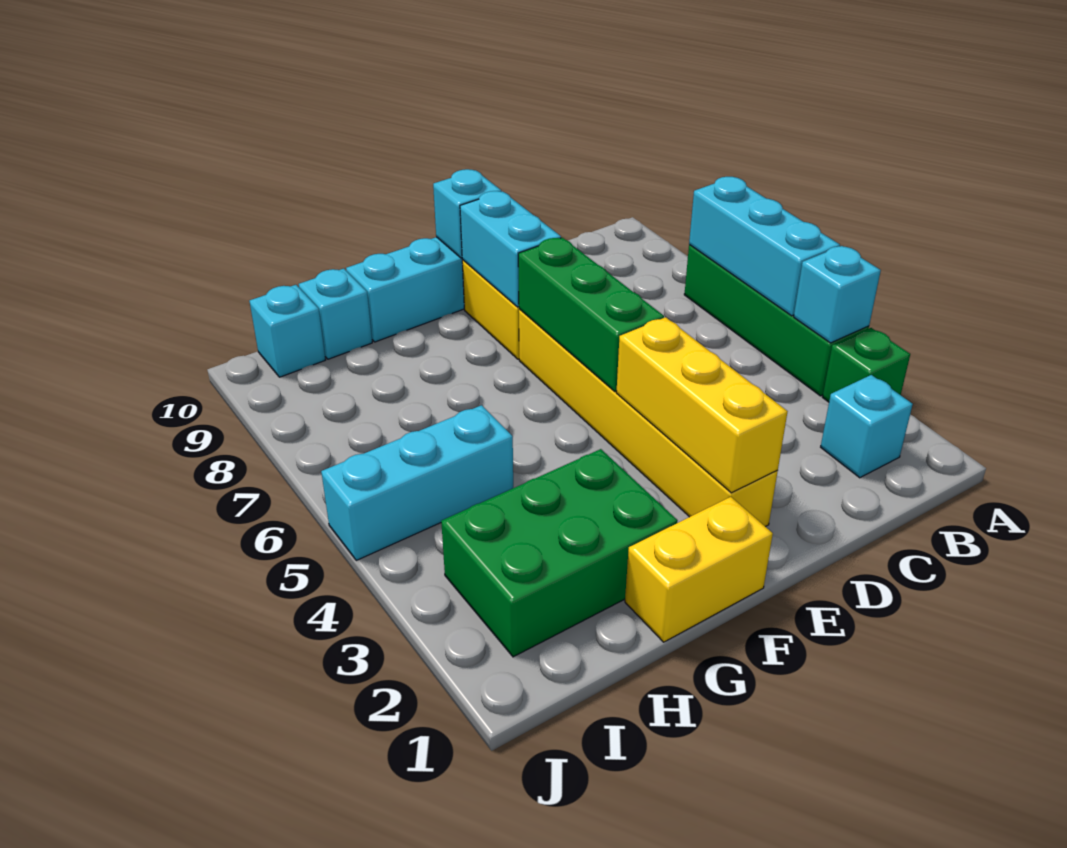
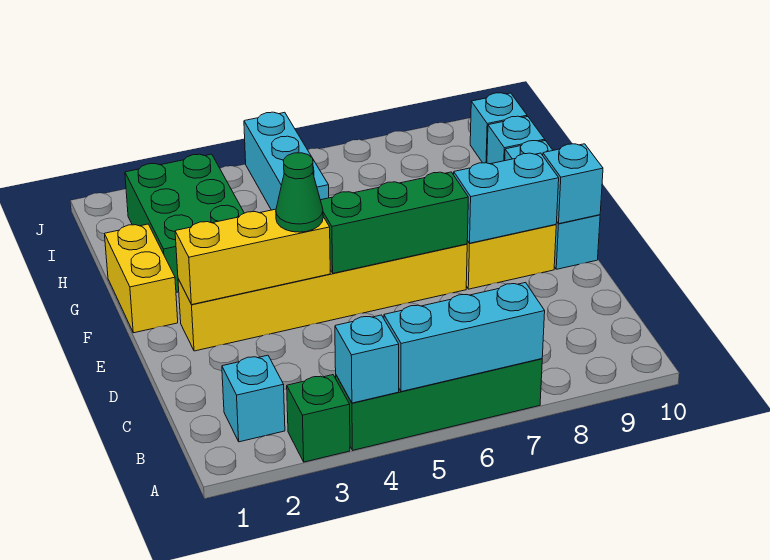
none -> green 1x1 cone [276,153,323,232]

